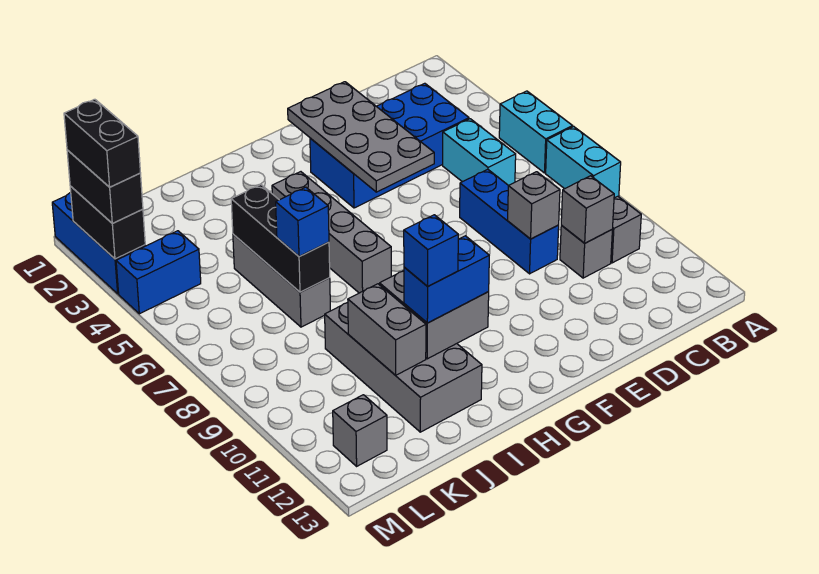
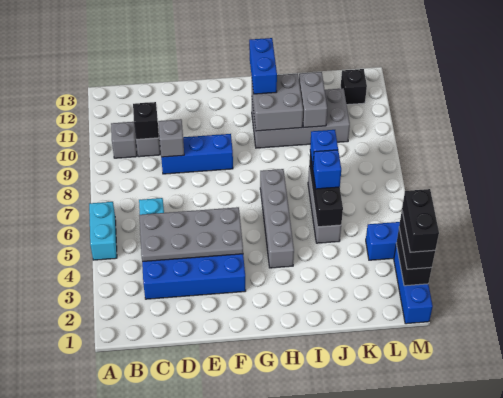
cyan 1x2 brick [546,127,621,198] -> none
grey 1x1 brick [561,176,614,243] -> black 1x1 brick [133,102,159,139]
blue 1x3 brick [460,169,559,274] -> blue 1x3 brick turned to [161,134,233,174]
grey 2x4 plate [288,82,434,192] -> grey 2x4 plate turned to [139,207,243,262]
blue 1x2 brick [404,236,489,323] -> blue 1x2 brick turned to [249,38,277,94]
grey 2x4 brick [325,303,482,432] -> grey 2x4 brick turned to [252,88,350,148]
blue 1x1 brick [404,215,458,286] -> blue 1x1 brick moved to [313,150,341,189]
grey 1x1 brick [333,395,387,466] -> black 1x1 brick [341,69,367,105]

